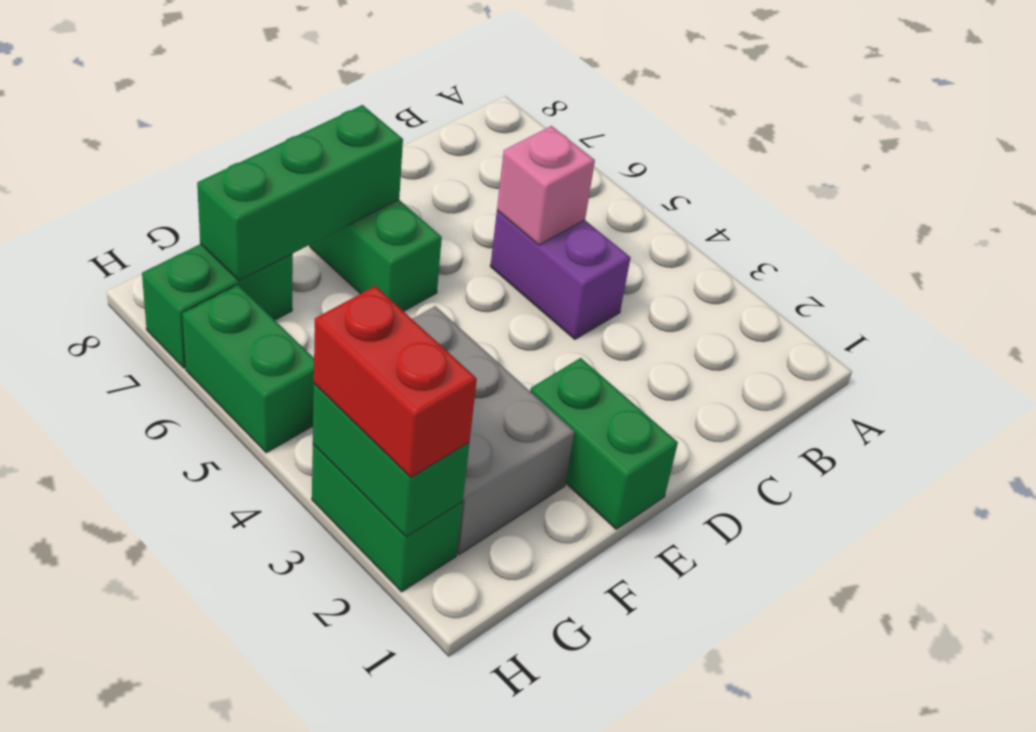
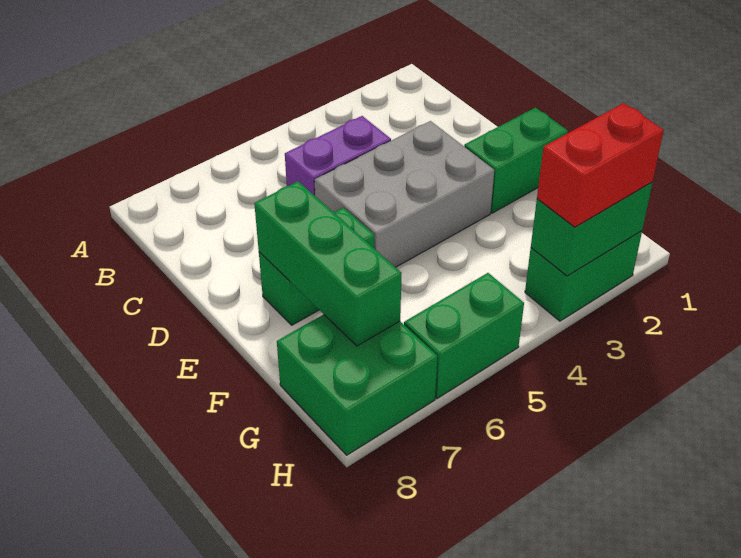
pink 1x1 brick [497,126,595,245] -> none
grey 2x3 brick [412,306,574,554] -> grey 2x3 brick moved to [314,121,494,267]
green 1x2 brick [142,244,293,368] -> green 2x2 brick [277,315,437,455]

